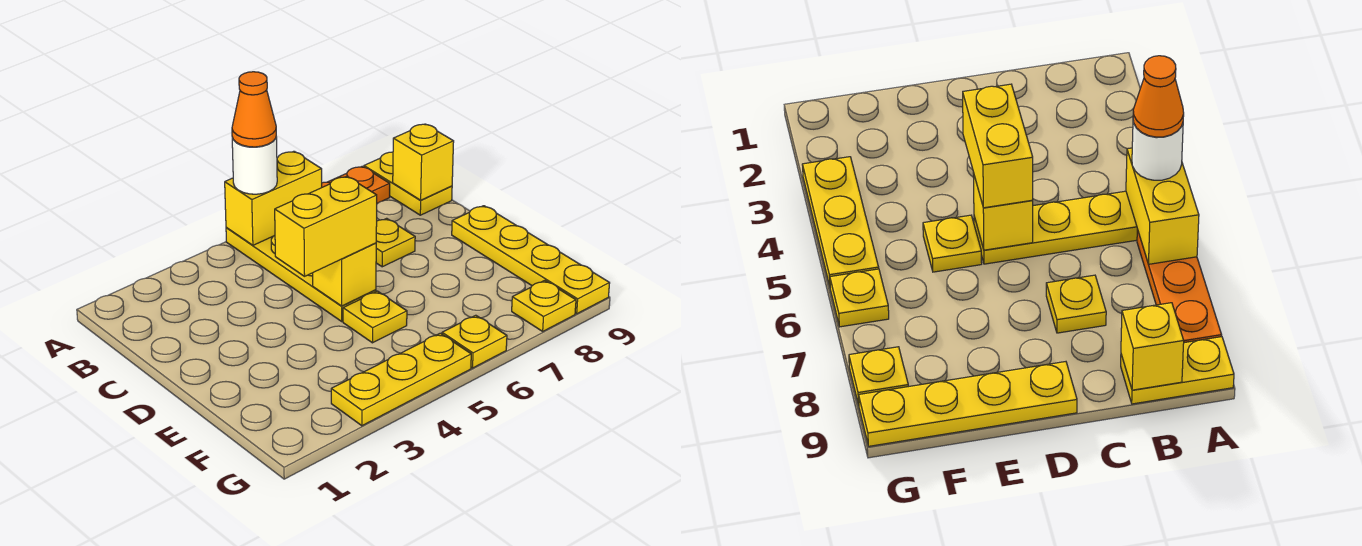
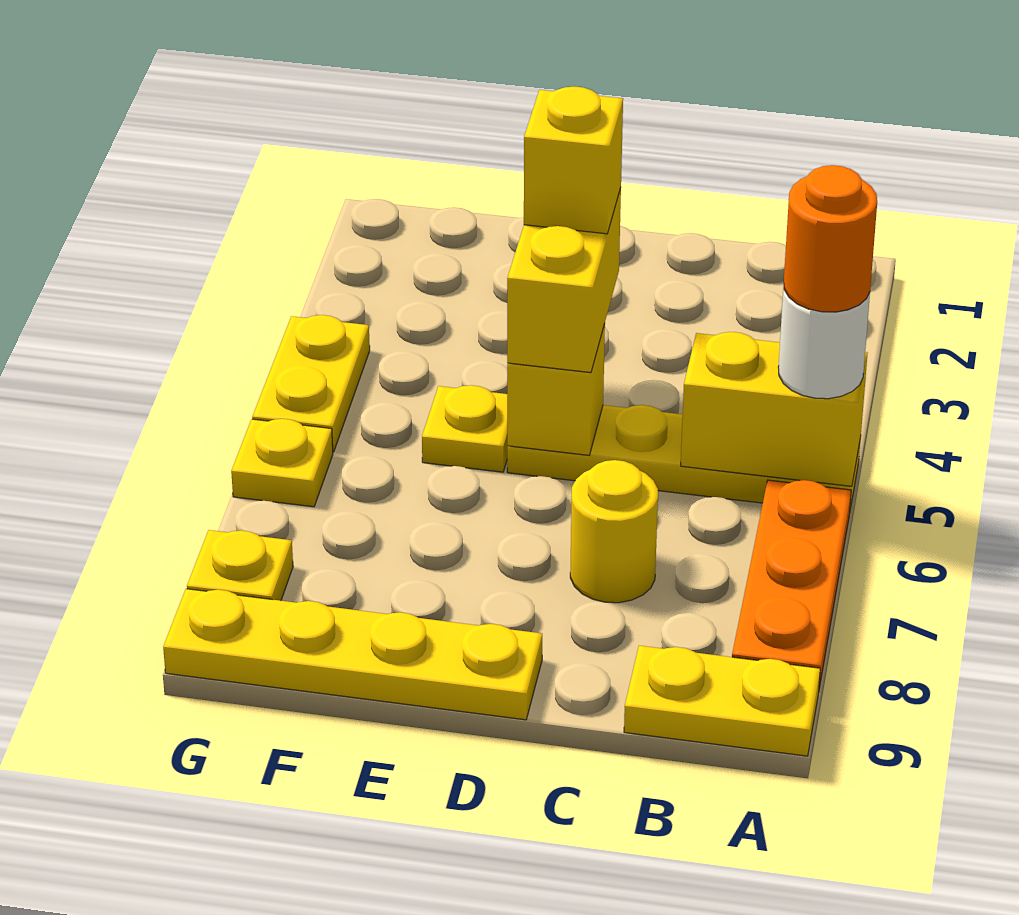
yellow 1x2 brick [225,151,322,245] -> yellow 1x2 brick turned to [681,332,868,486]
orange 1x1 cone [232,72,276,147] -> orange 1x1 round brick [784,165,877,312]
yellow 1x1 brick [393,124,454,200] -> yellow 1x1 brick moved to [524,86,623,234]
yellow 1x1 plate [376,218,415,267] -> yellow 1x1 round brick [570,460,658,603]
yellow 1x3 plate [331,333,471,426] -> yellow 1x2 plate [252,315,370,452]

